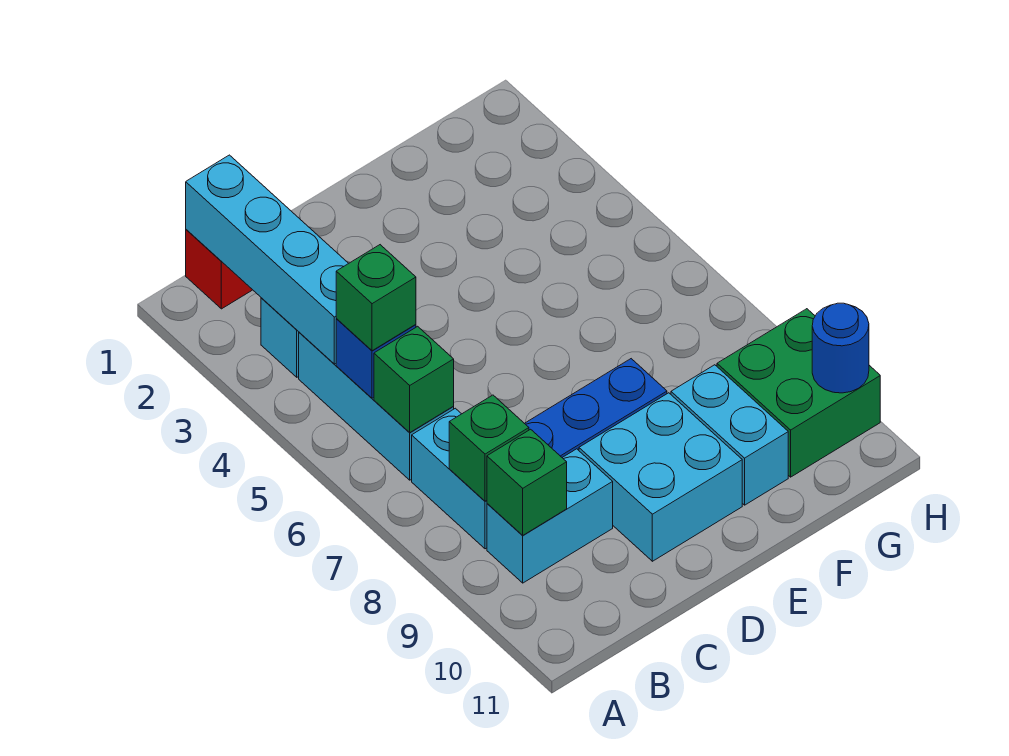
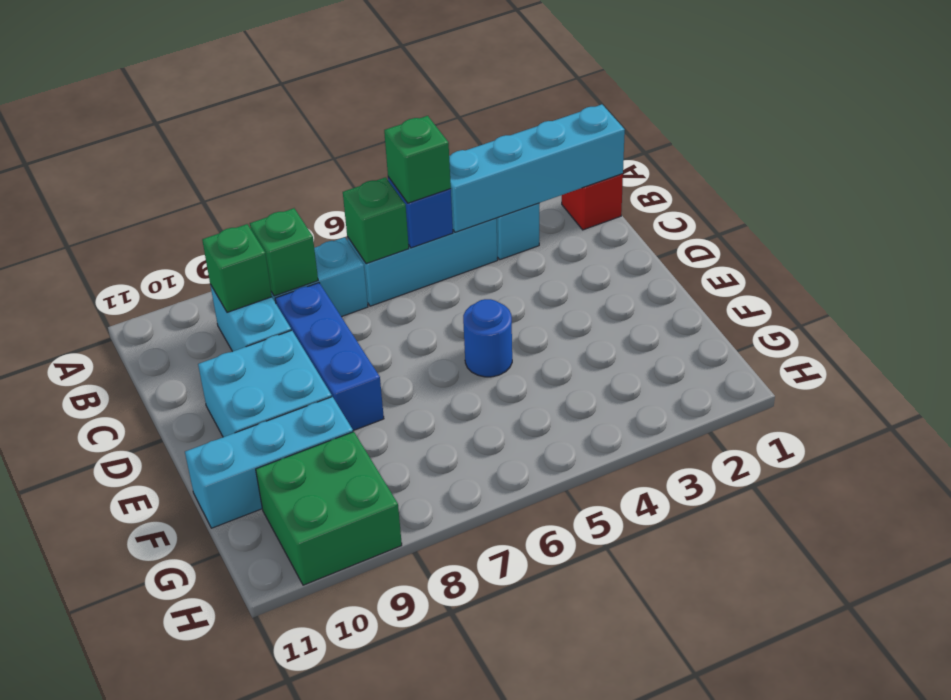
cyan 1x2 brick [671,365,788,505] -> cyan 1x3 brick [185,397,353,528]
blue 1x1 round brick [812,303,869,393] -> blue 1x1 round brick moved to [463,299,512,377]

